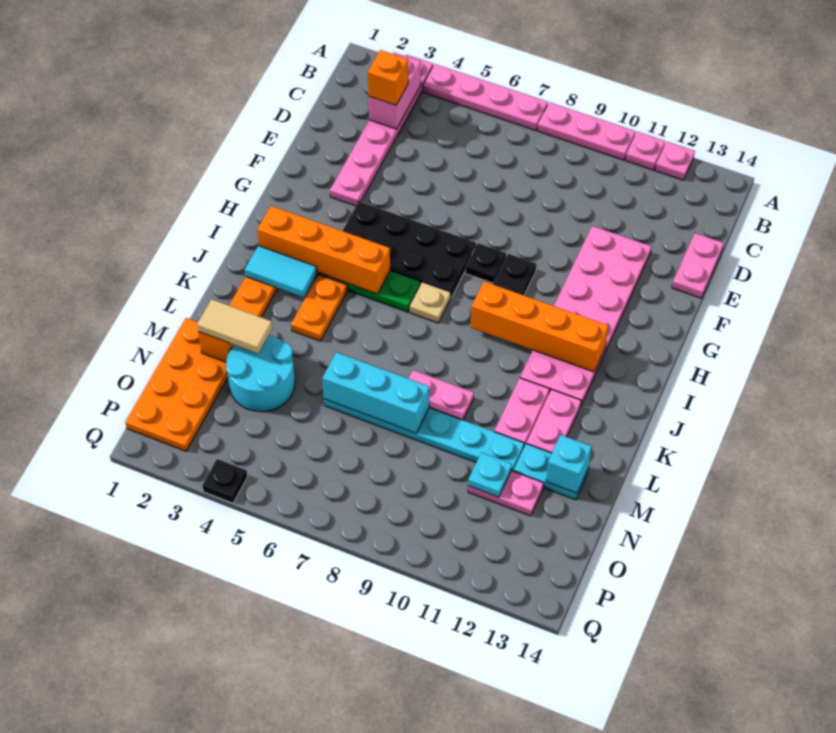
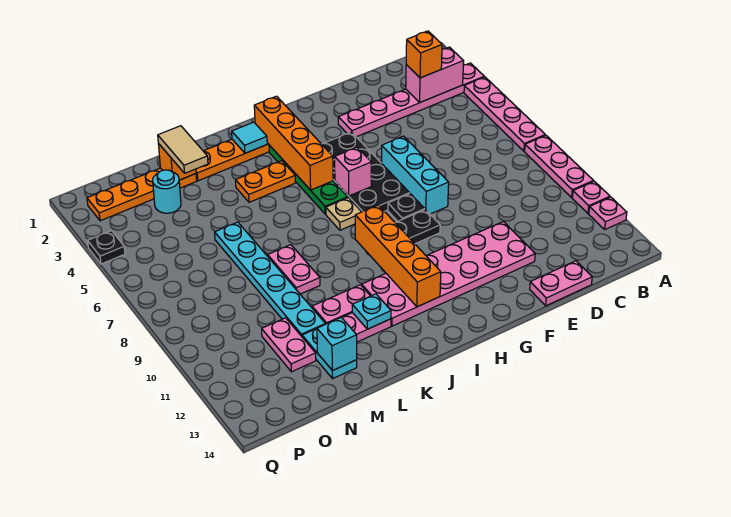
none -> pink 1x1 brick [335,147,371,196]
cyan 1x2 tile [245,246,317,297] -> cyan 1x1 tile [232,122,267,153]
orange 2x4 plate [125,318,228,451] -> orange 1x4 plate [87,168,197,221]
cyan 2x2 round brick [226,335,295,412] -> cyan 1x1 round brick [153,170,181,213]
cyan 1x3 brick [322,352,429,433] -> cyan 1x3 brick moved to [382,136,449,214]
cyan 1x1 plate [468,453,512,497] -> cyan 1x1 plate moved to [352,294,391,329]

